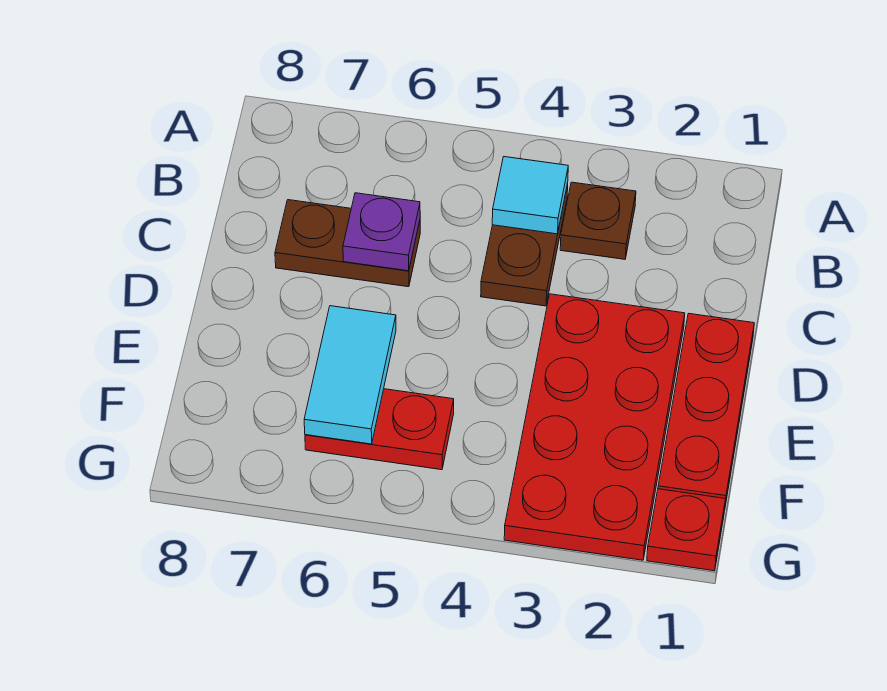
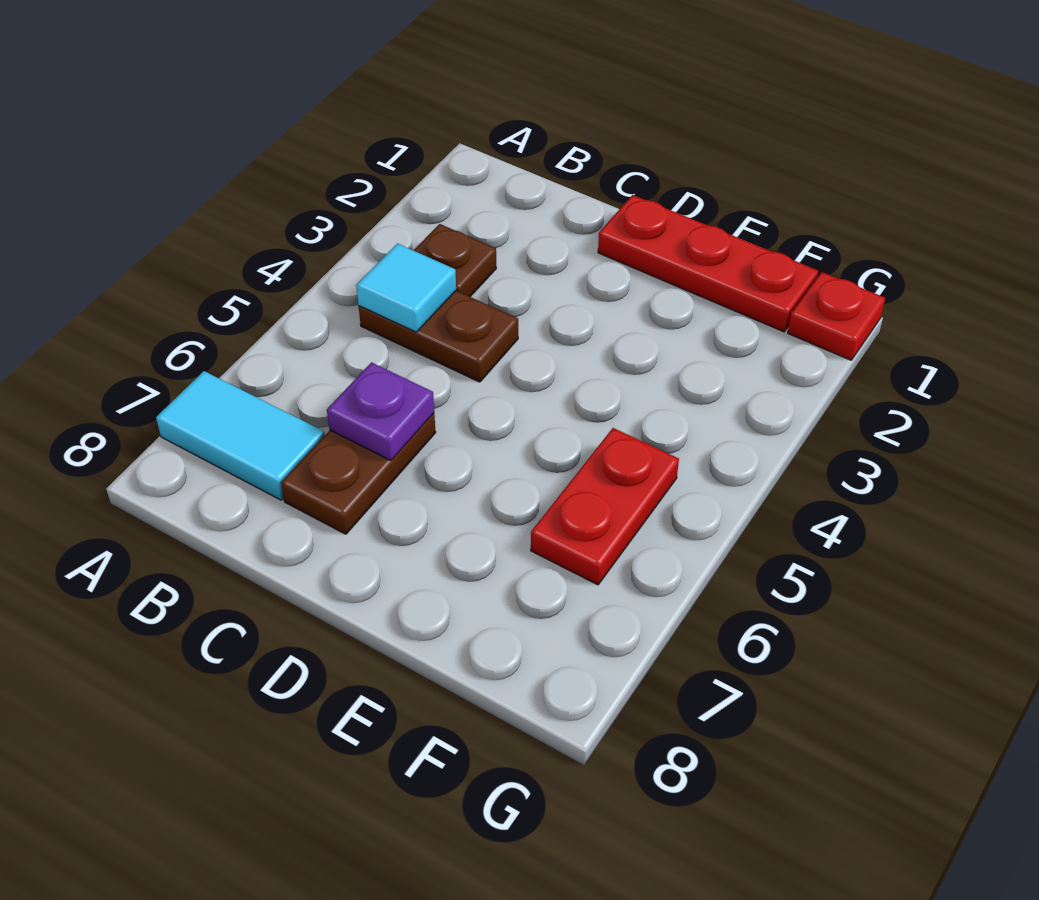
red 2x4 plate [504,294,685,560] -> none
cyan 1x2 tile [304,306,396,444] -> cyan 1x2 tile moved to [156,371,325,500]

